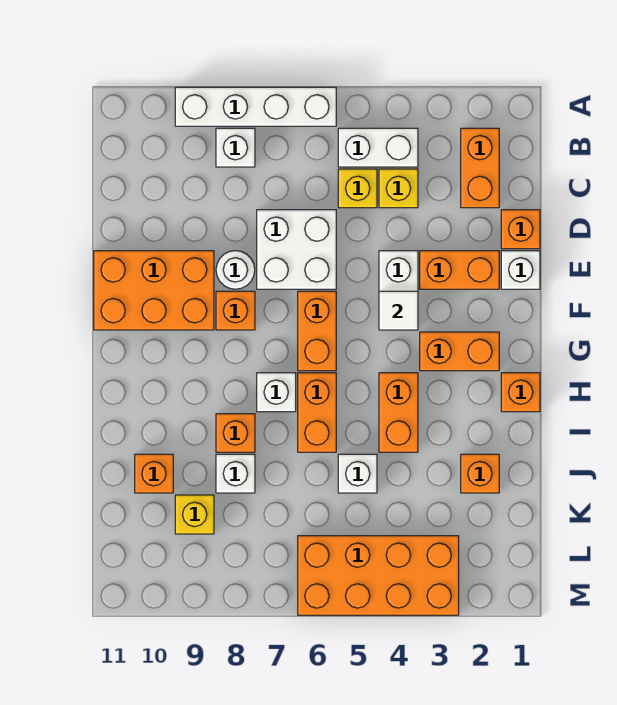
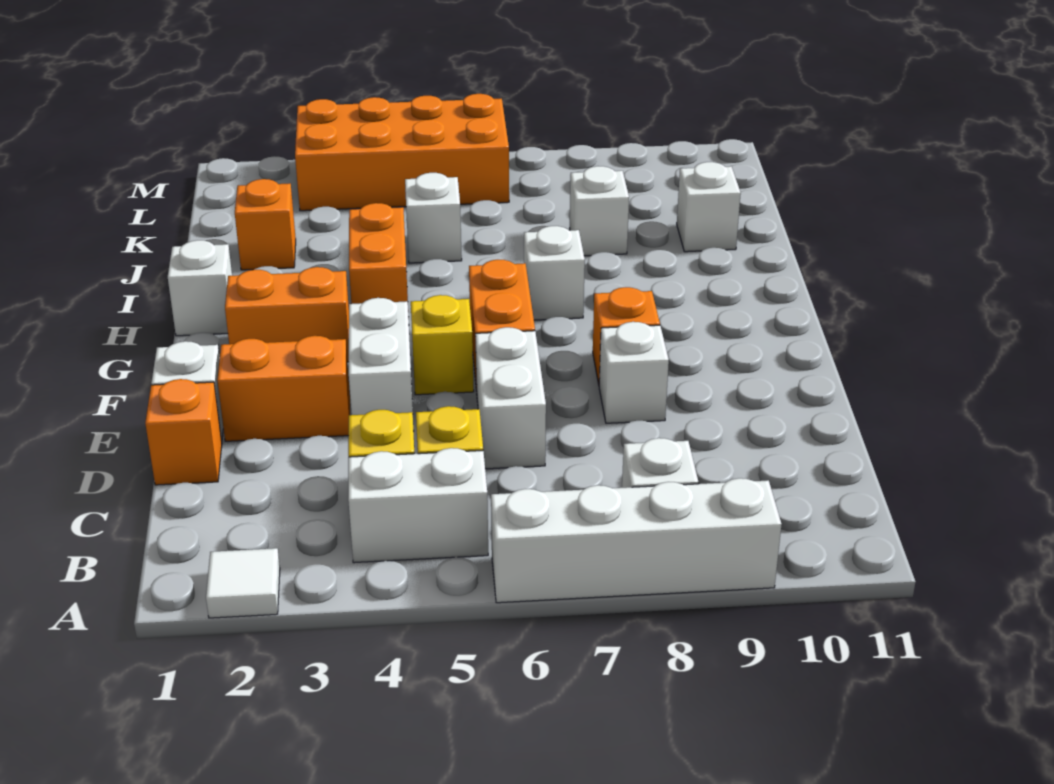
orange 1x2 brick [461,128,499,208] -> none
white 2x2 brick [257,210,336,289] -> white 1x2 brick [475,327,546,469]
white 1x1 round brick [216,251,255,289] -> white 1x1 brick [599,322,669,423]
orange 2x3 brick [94,251,214,330] -> none
white 1x1 tile [379,291,418,330] -> white 1x1 tile moved to [206,548,280,618]
orange 1x1 brick [501,373,540,412] -> white 1x1 brick [168,240,232,336]
orange 1x2 brick [298,373,336,452] -> none
orange 1x1 brick [216,414,255,452] -> none
orange 1x1 brick [135,454,173,493] -> white 1x1 brick [677,162,741,252]
yellow 1x1 brick [175,495,214,534] -> yellow 1x1 brick moved to [411,295,474,395]

